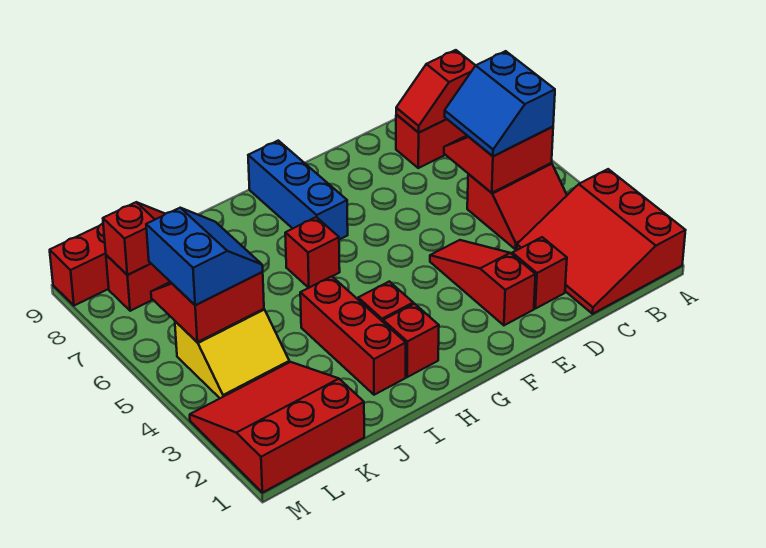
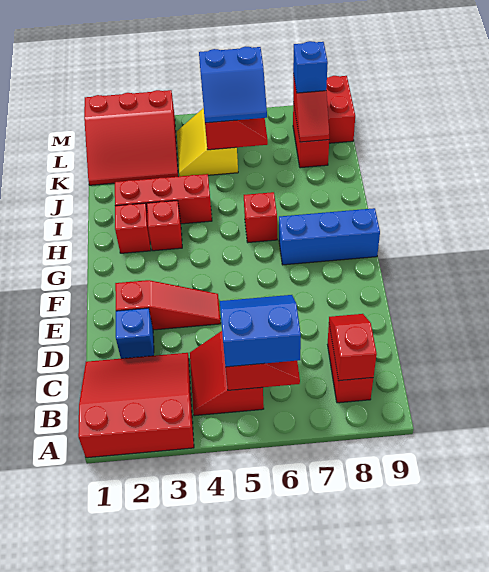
red 1x1 brick [512,237,567,309] -> blue 1x1 brick [116,308,154,359]
red 3x3 slope [190,362,364,493] -> red 3x3 slope turned to [84,90,178,185]
none -> blue 1x1 brick [293,41,328,93]

